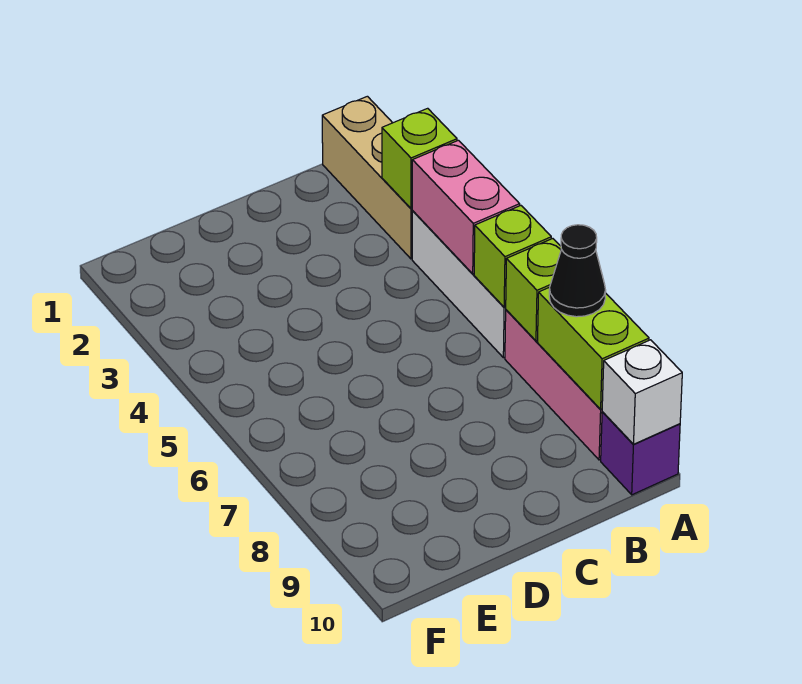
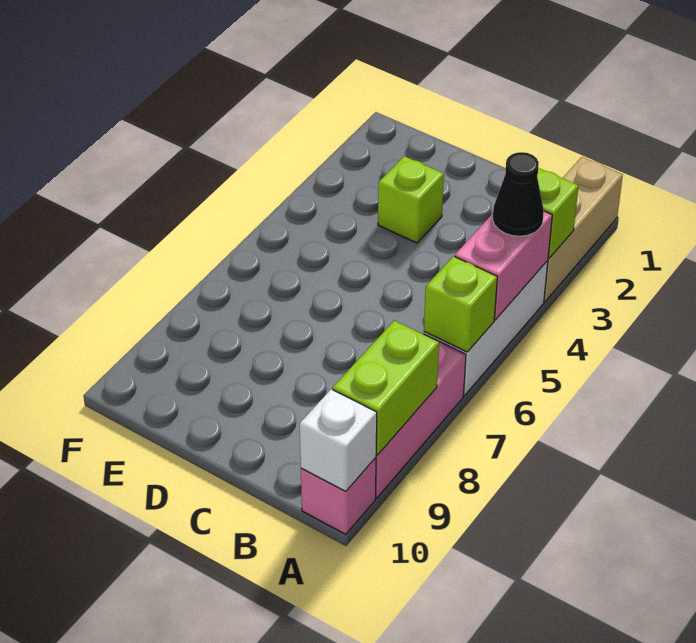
lime 1x1 brick [506,239,561,341] -> lime 1x1 brick moved to [378,156,444,243]
black 1x1 cone [549,225,606,317] -> black 1x1 cone moved to [493,152,544,236]
purple 1x1 brick [601,412,680,495] -> pink 1x1 brick [301,458,376,534]

